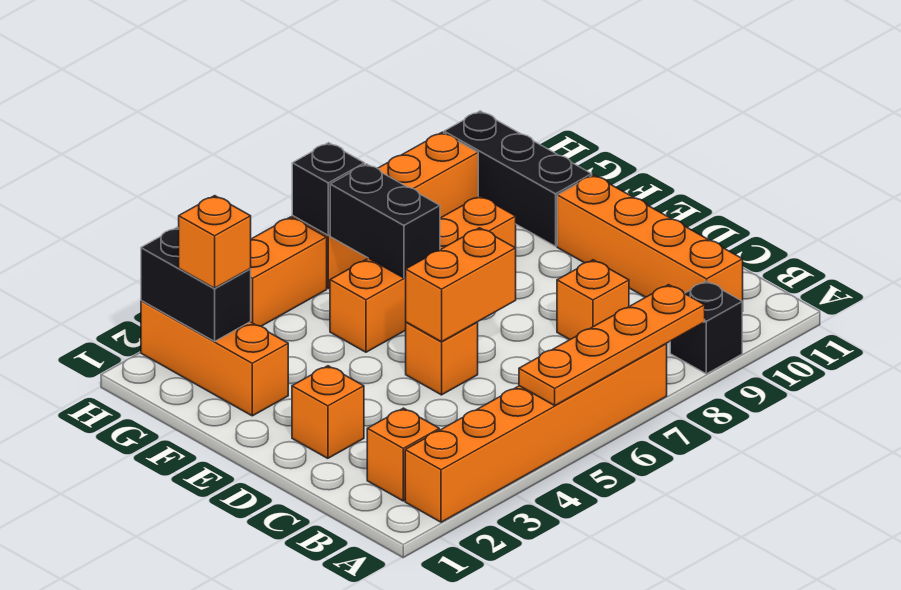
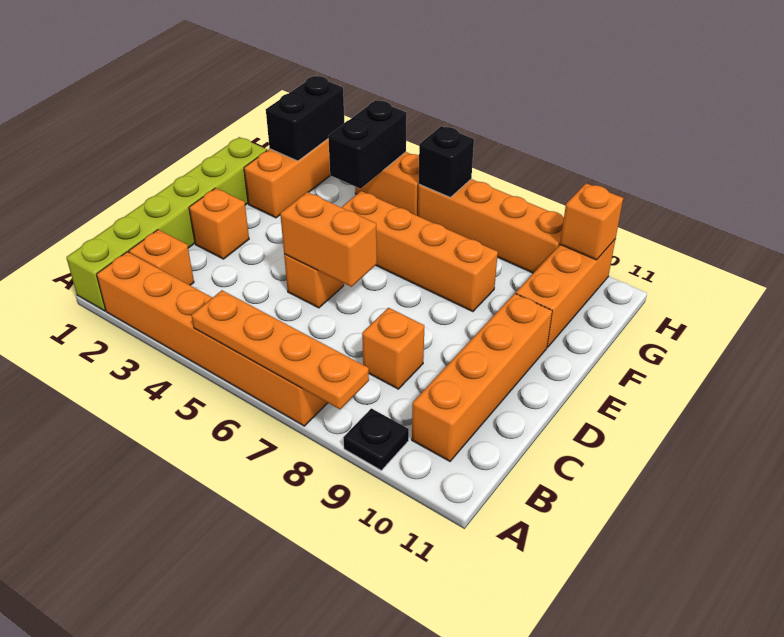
none -> lime 1x6 brick [66,137,267,311]
black 1x1 brick [670,281,742,374] -> black 1x1 plate [343,408,409,470]
black 1x2 brick [330,164,440,278] -> black 1x2 brick moved to [328,100,406,189]
black 1x3 brick [444,111,592,246] -> orange 1x3 brick [516,240,615,347]
orange 1x1 brick [179,196,251,288] -> orange 1x1 brick moved to [560,183,623,260]

